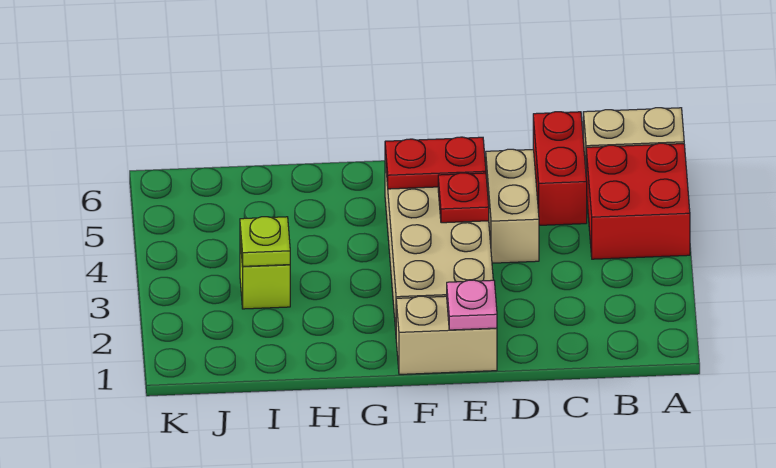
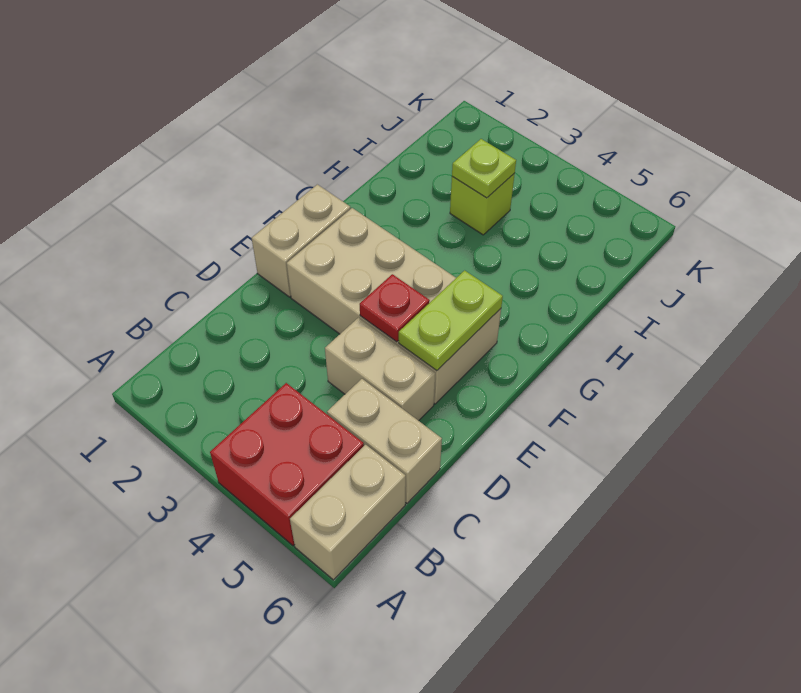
red 1x2 brick [533,112,587,225] -> tan 1x2 brick [327,379,442,503]
pink 1x1 plate [447,280,497,330] -> none
red 1x2 plate [385,137,486,189] -> lime 1x2 plate [399,270,503,371]

